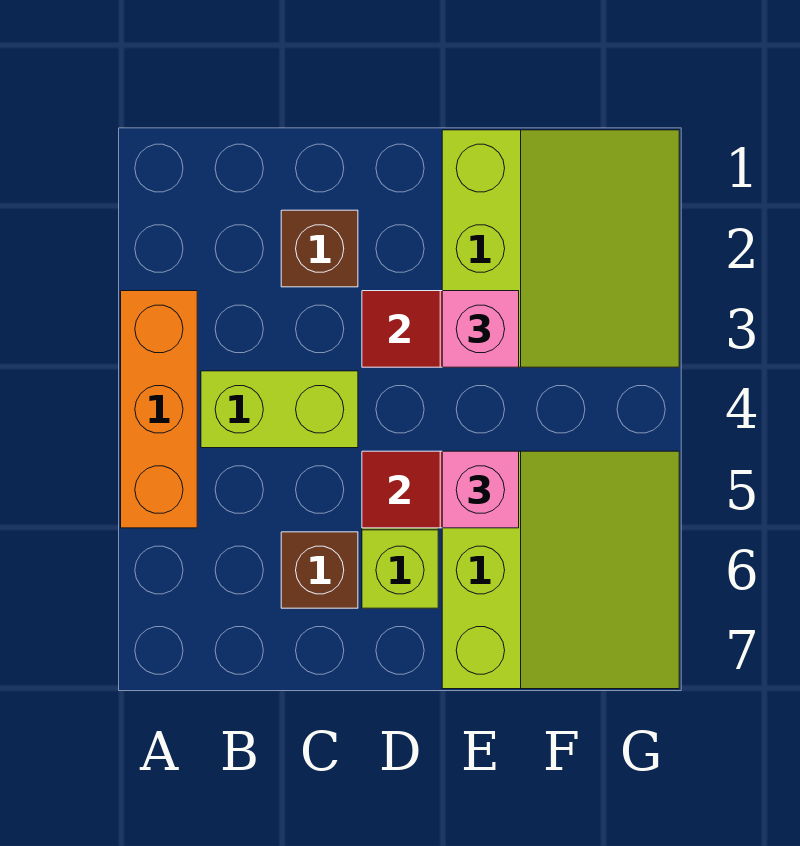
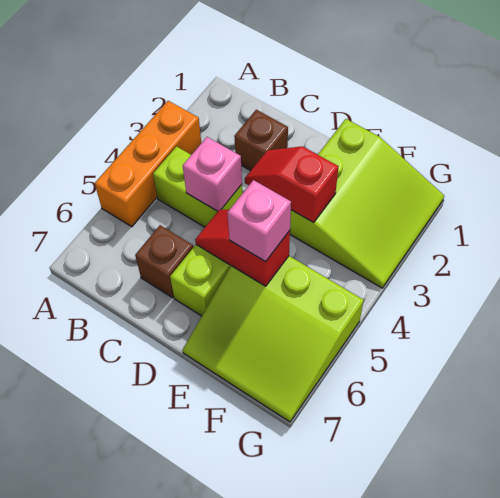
pink 1x1 brick [442,291,519,367] -> pink 1x1 brick moved to [183,137,242,211]
lime 3x3 slope [442,451,679,689] -> lime 3x3 slope turned to [183,256,364,422]

